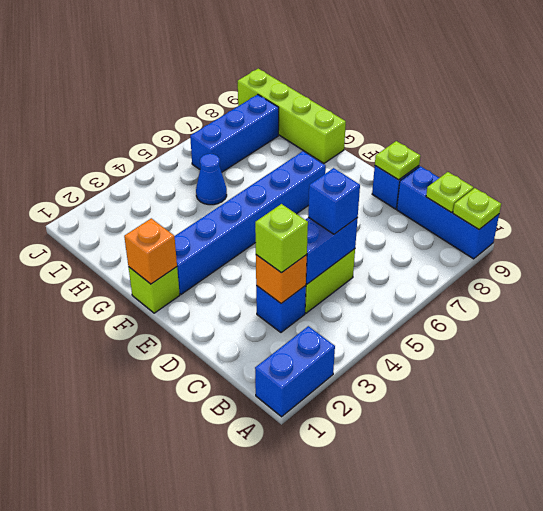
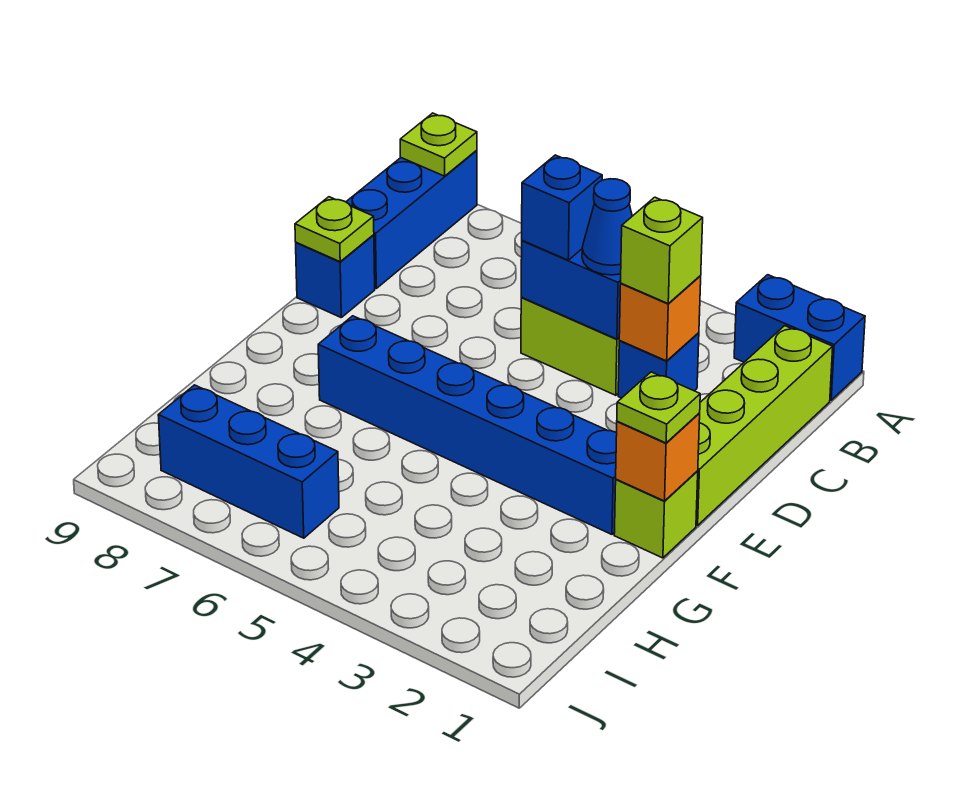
lime 1x1 plate [426,172,473,212] -> lime 1x1 plate moved to [617,372,700,443]
lime 1x4 brick [238,69,346,163] -> lime 1x4 brick moved to [696,326,833,526]
blue 1x1 cone [196,154,227,205] -> blue 1x1 cone moved to [582,179,632,275]

